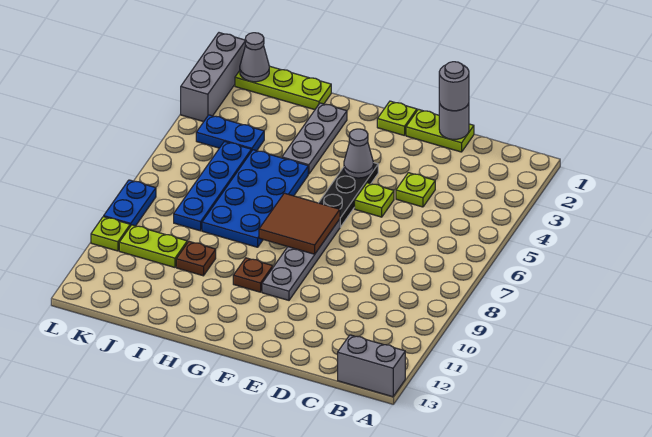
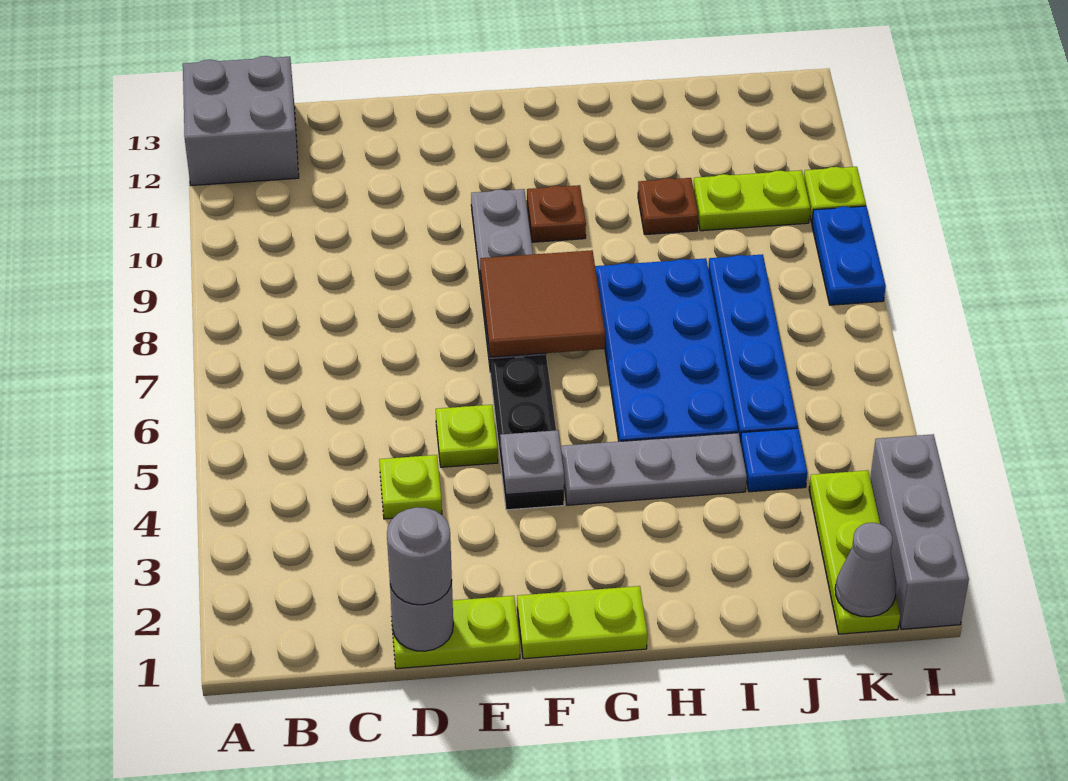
grey 1x2 brick [338,335,405,397] -> grey 2x2 brick [183,56,299,185]
lime 1x1 plate [377,101,417,136] -> lime 1x2 plate [517,586,647,659]
grey 1x1 cone [344,129,373,178] -> grey 1x1 plate [500,430,564,494]
grey 1x3 plate [282,103,347,174] -> grey 1x3 plate turned to [561,433,747,505]
lime 1x3 plate [235,66,331,110] -> lime 1x3 plate turned to [809,470,900,634]
blue 1x2 plate [196,115,264,151] -> blue 1x1 plate [741,428,807,492]

